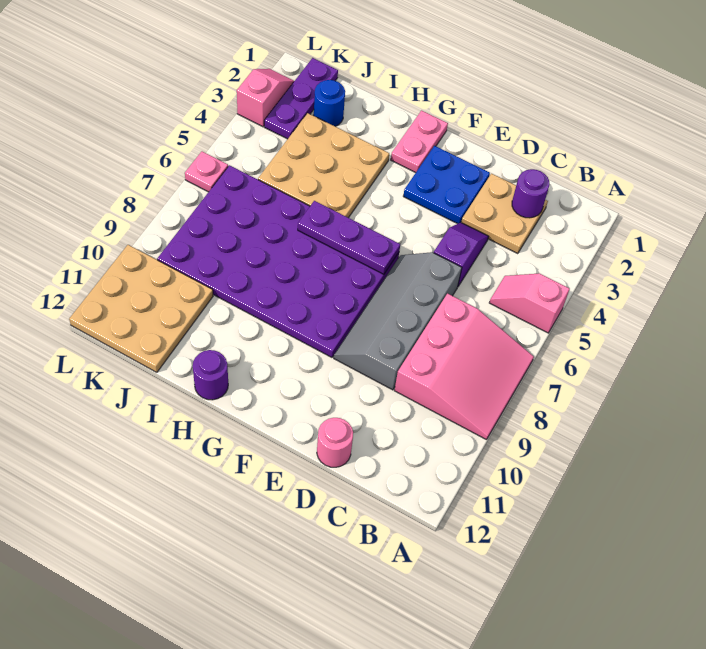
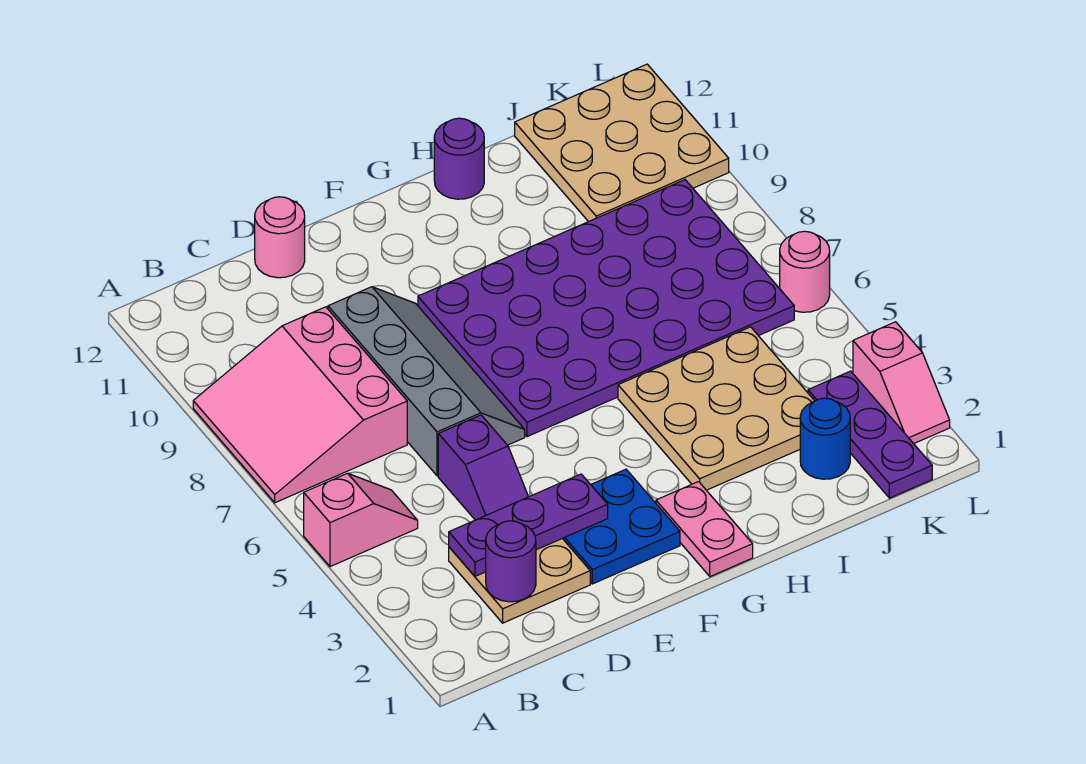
purple 1x3 plate [298,201,400,274] -> purple 1x3 plate moved to [449,474,608,576]
pink 1x1 plate [185,152,228,192] -> pink 1x1 round brick [780,231,830,312]

